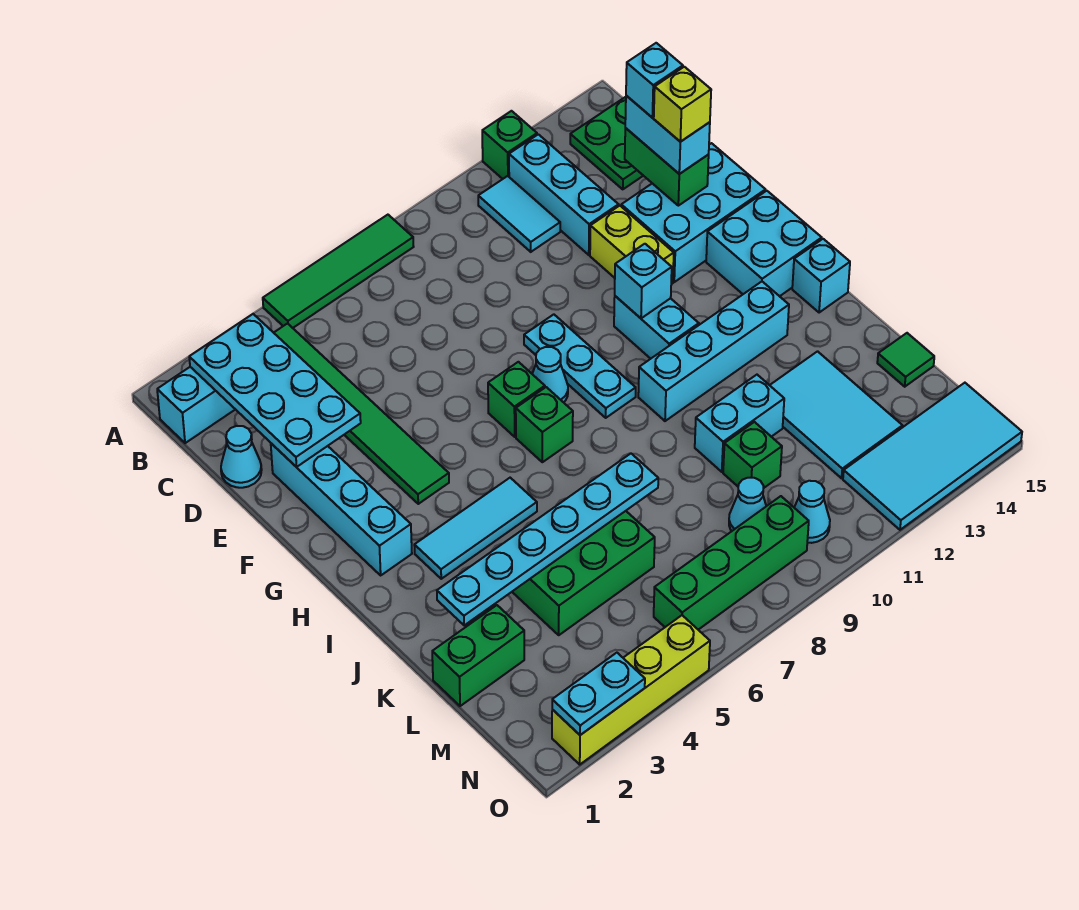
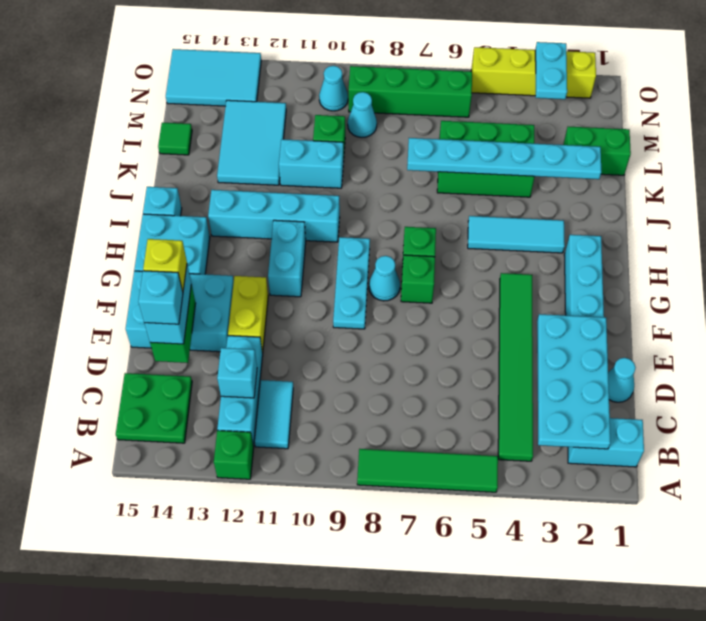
cyan 1x1 brick [615,244,672,318] -> cyan 1x1 brick moved to [217,348,257,398]
cyan 2x4 tile [843,383,1022,530] -> cyan 2x3 tile [166,49,261,106]
cyan 1x2 plate [552,653,645,735] -> cyan 1x2 plate turned to [535,42,567,99]

